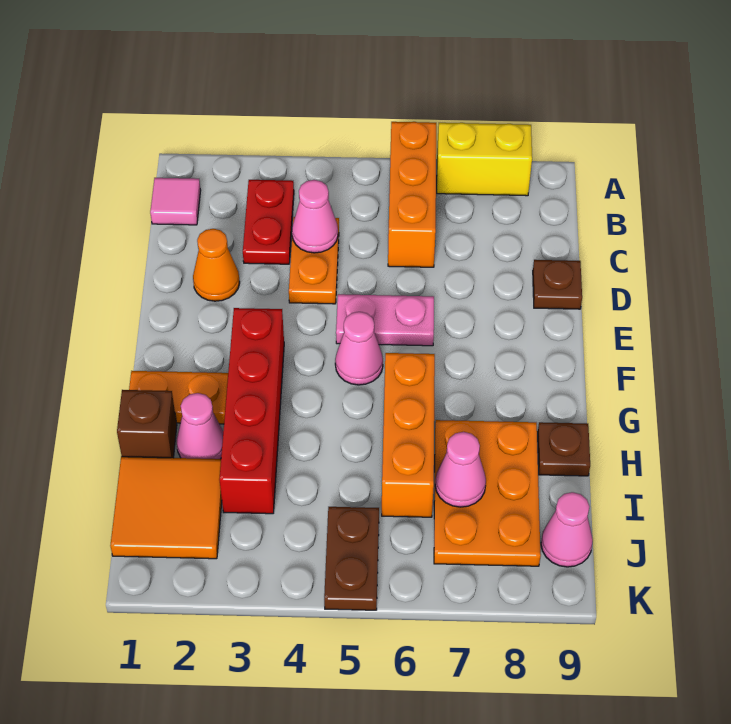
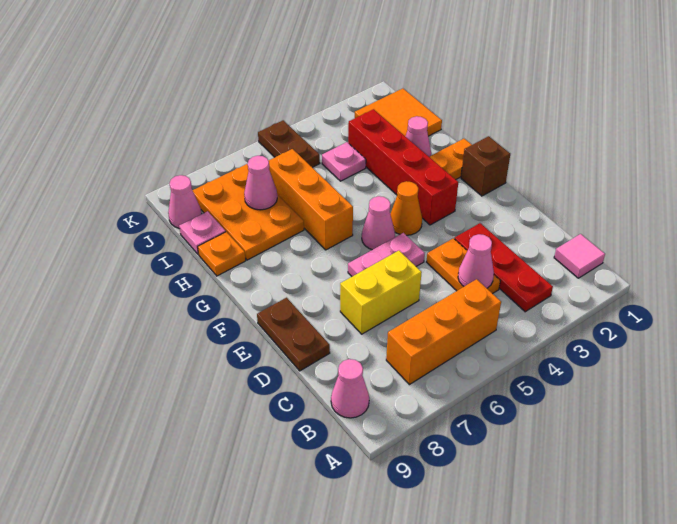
orange 1x3 brick [388,122,436,267] -> orange 1x3 brick turned to [386,279,501,385]
yellow 1x2 brick [437,123,532,196] -> yellow 1x2 brick moved to [340,251,422,334]
red 1x2 plate [243,180,294,264] -> red 1x3 plate [455,223,553,312]
none -> pink 1x1 cone [331,359,369,418]
orange 1x1 cone [193,229,240,301] -> orange 1x1 cone moved to [390,181,422,235]
brown 1x1 plate [533,260,582,309] -> brown 1x2 plate [257,298,330,371]
brown 1x1 brick [117,390,177,458] -> brown 1x1 brick moved to [461,136,510,196]
brown 1x1 plate [538,422,590,476] -> orange 1x1 plate [198,232,246,276]
none -> pink 1x1 plate [322,142,366,181]
none -> pink 1x1 plate [179,211,226,254]

